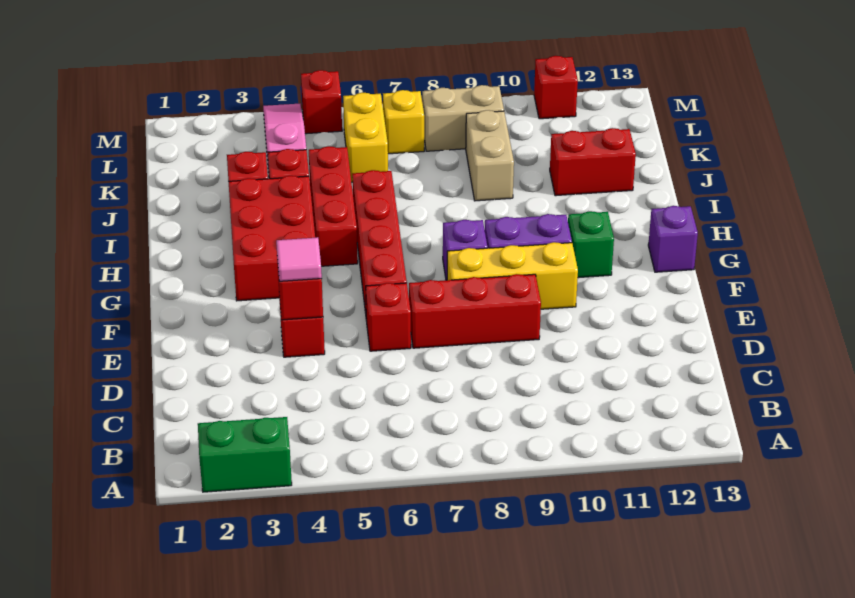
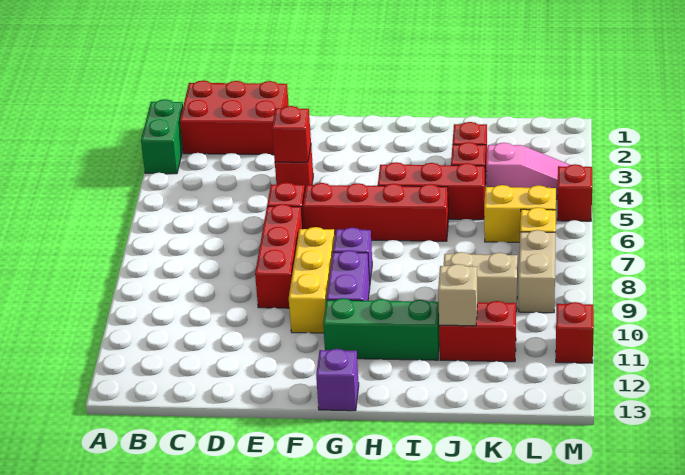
pink 1x1 tile [276,237,322,281] -> none
red 2x3 brick [229,176,315,301] -> red 2x3 brick moved to [180,80,289,155]
green 1x1 brick [568,211,614,278] -> green 1x3 brick [323,298,440,360]
red 1x2 brick [550,128,636,196] -> red 1x2 brick turned to [439,301,516,362]
none -> tan 1x1 brick [438,264,477,326]

